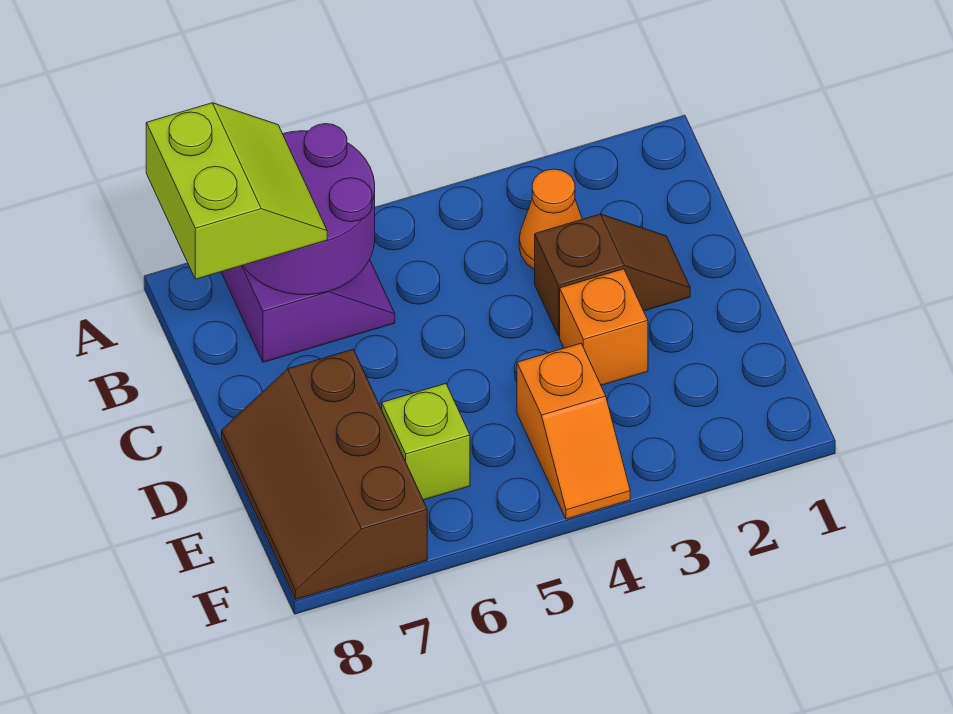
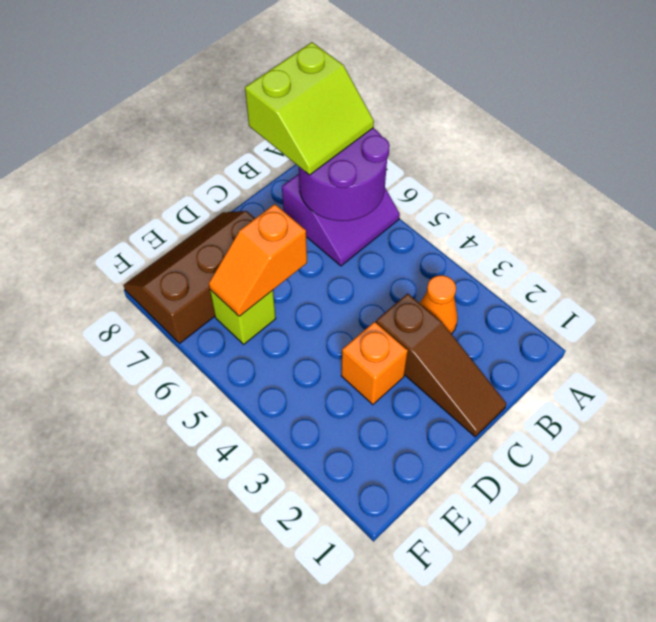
brown 1x2 slope [535,214,690,336] -> brown 1x3 slope [376,294,507,437]
orange 1x2 slope [517,343,630,519] -> orange 1x2 slope moved to [209,204,307,316]

